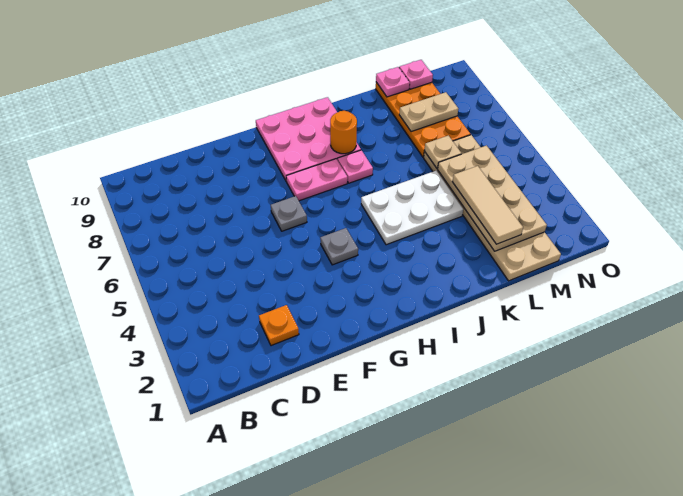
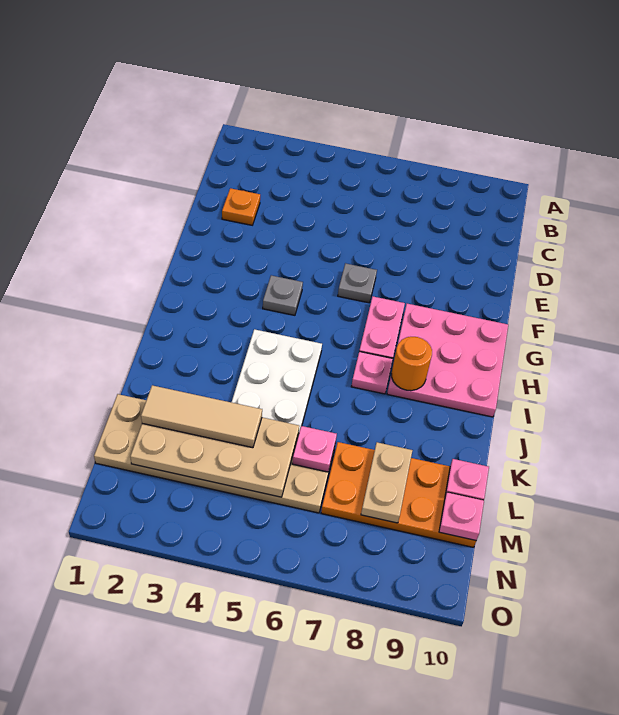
tan 1x1 plate [424,136,461,169] -> pink 1x1 plate [292,426,337,472]

